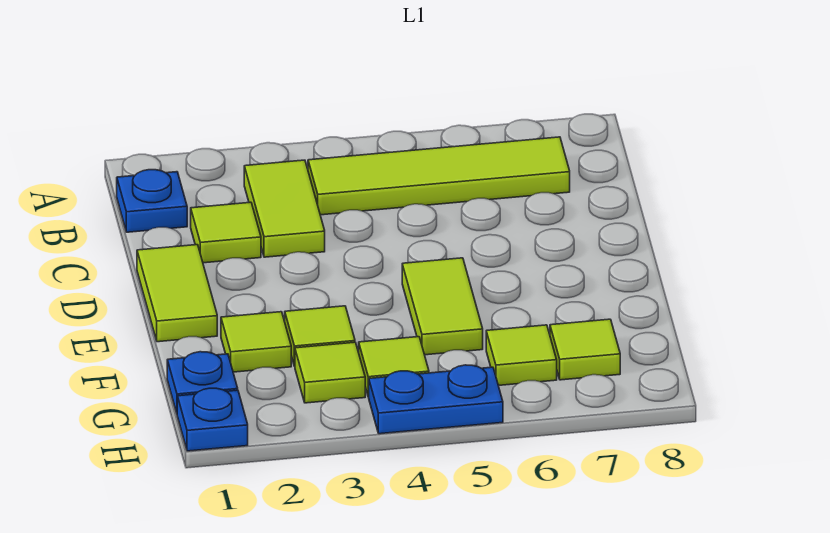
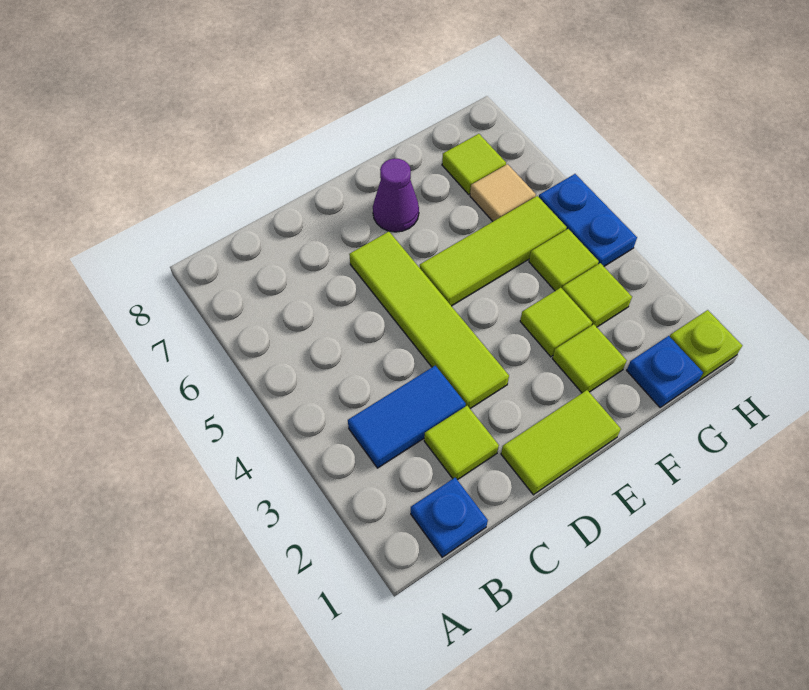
lime 1x2 tile [244,160,325,257] -> blue 1x2 tile [348,366,466,468]
lime 1x4 tile [308,137,570,215] -> lime 1x4 tile moved to [349,232,509,409]
lime 1x2 tile [402,258,483,355] -> lime 1x3 tile [420,196,567,306]
none -> purple 1x1 cone [373,158,419,232]
lime 1x1 tile [486,325,557,386] -> tan 1x1 tile [470,164,536,221]
blue 1x1 plate [177,388,248,451] -> lime 1x1 plate [670,310,742,380]

